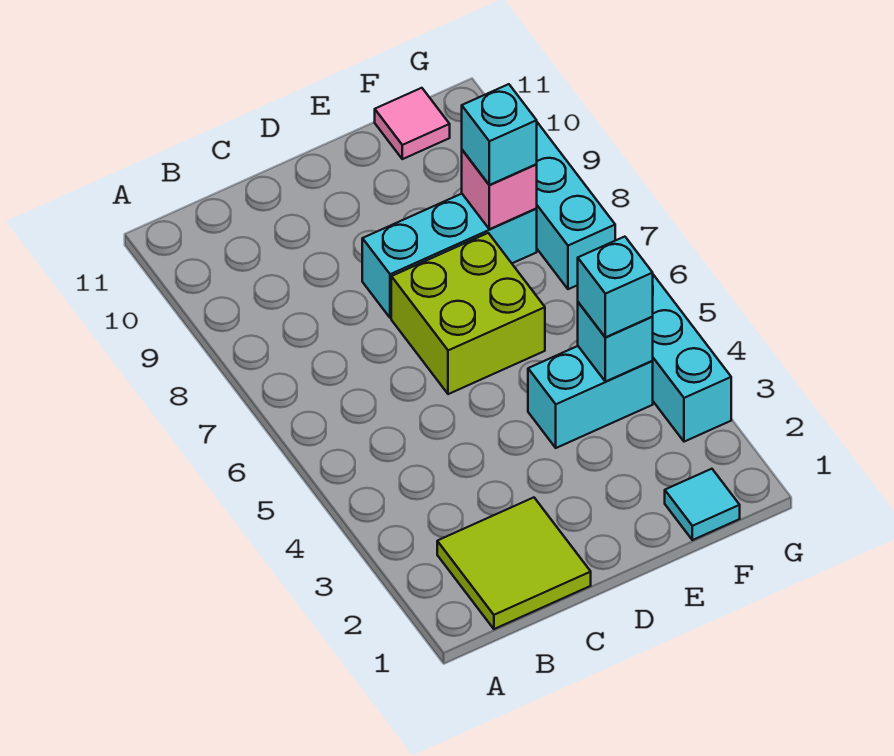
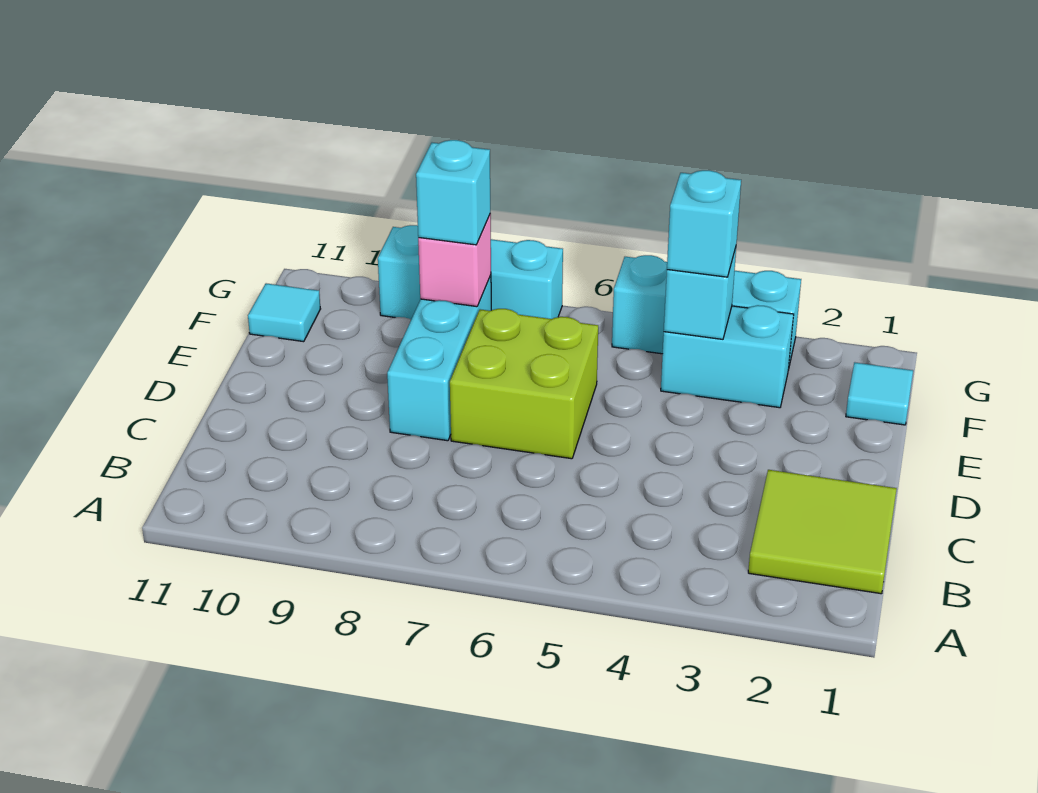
cyan 1x2 brick [528,346,653,448] -> cyan 1x2 brick turned to [661,305,794,408]
pink 1x1 tile [375,88,450,159] -> cyan 1x1 tile [248,283,320,342]

